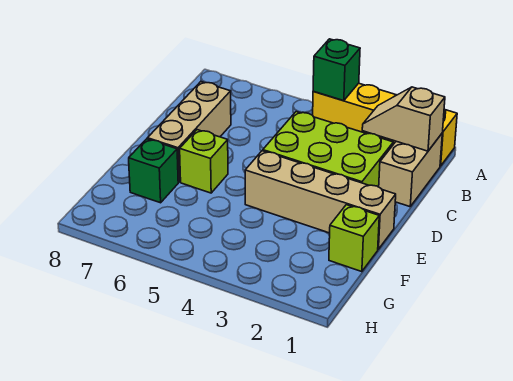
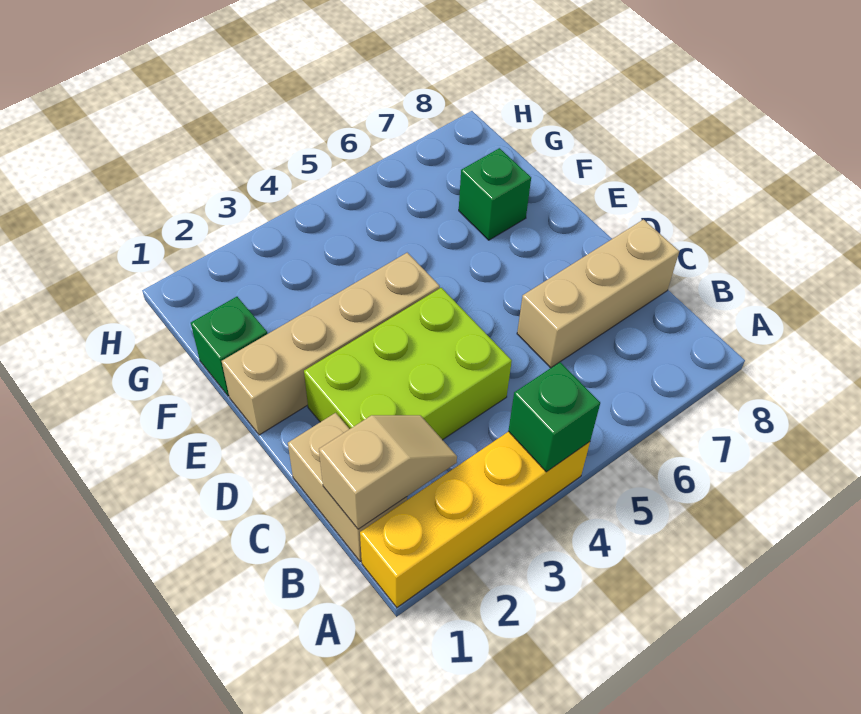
tan 1x3 brick [148,82,231,182] -> tan 1x3 brick turned to [517,220,679,368]
lime 1x1 brick [180,130,228,193] -> none
lime 1x1 brick [329,205,379,272] -> green 1x1 brick [191,297,267,396]

